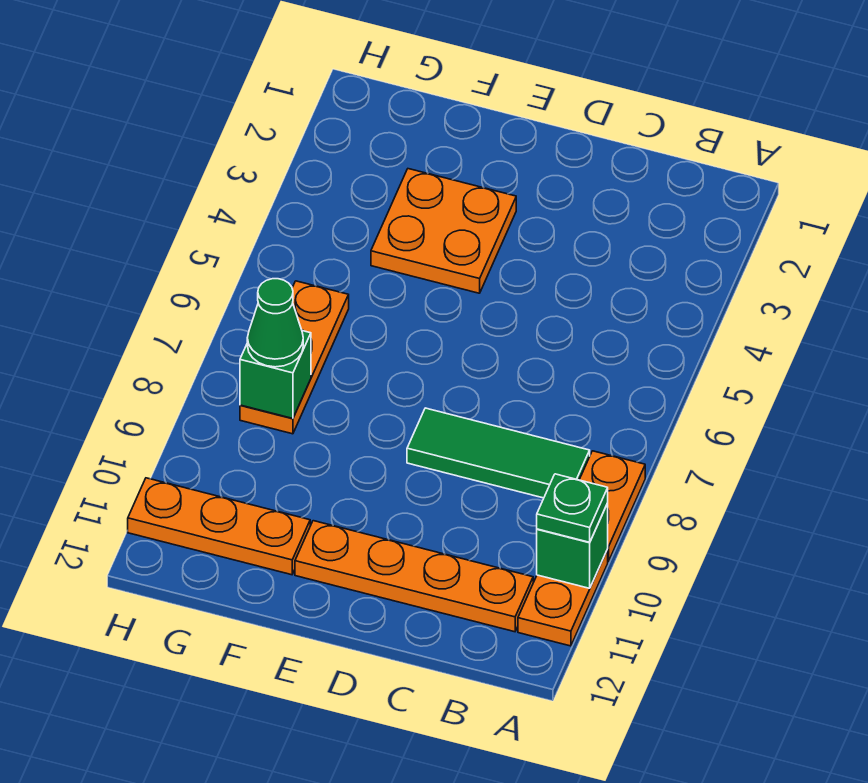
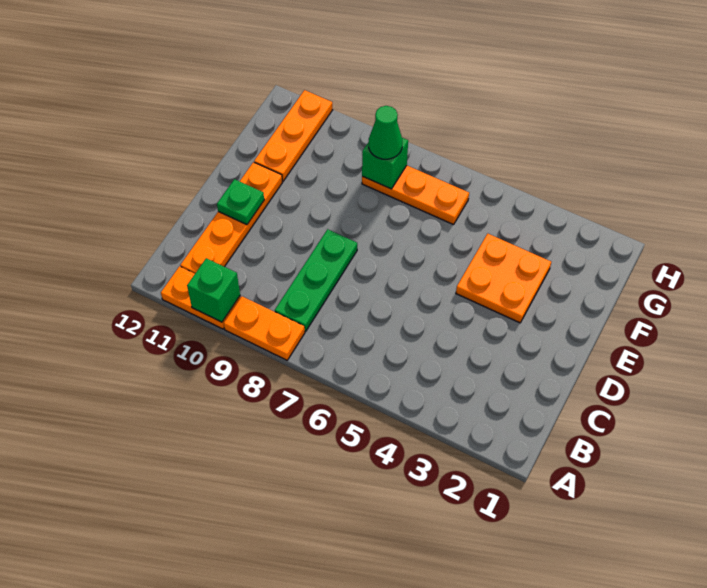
green 1x1 plate [537,474,608,542] -> green 1x1 plate moved to [217,179,264,225]
green 1x3 tile [407,408,590,498] -> green 1x3 plate [275,229,357,331]

